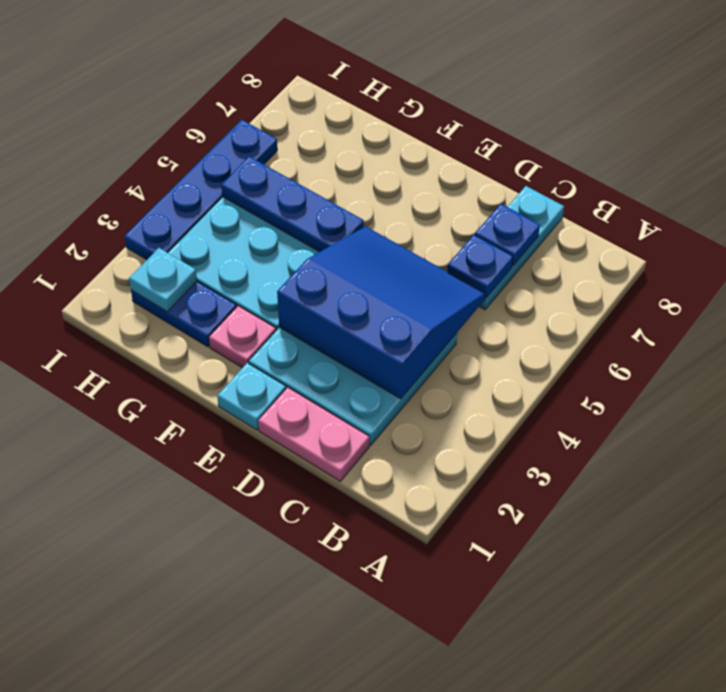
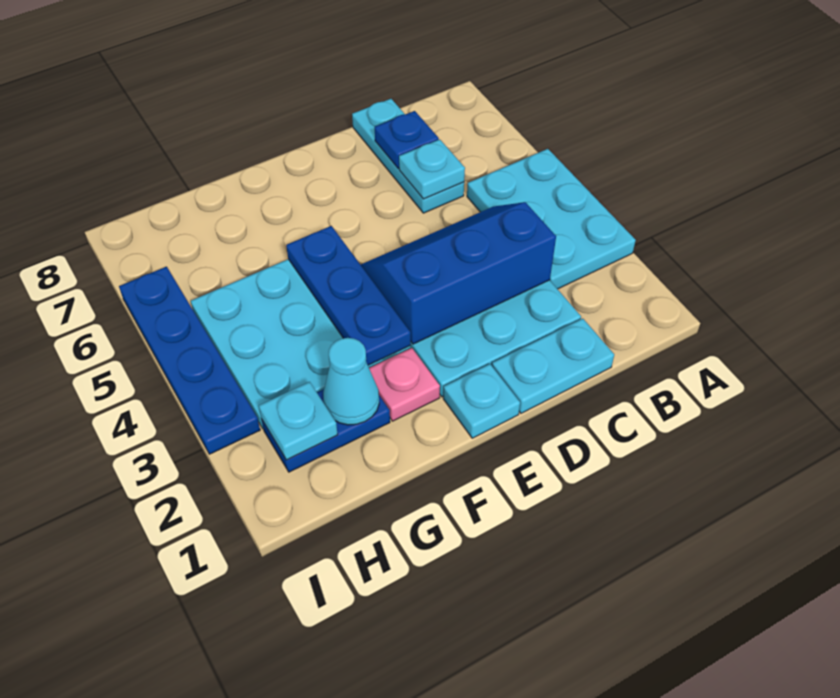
none -> cyan 2x3 plate [467,149,636,289]
pink 1x2 plate [258,388,369,481] -> cyan 1x2 plate [492,318,614,413]
blue 3x3 slope [277,226,485,399] -> blue 2x3 slope [361,202,556,344]
blue 1x1 plate [447,235,513,298] -> cyan 1x1 plate [399,139,465,199]
blue 1x3 plate [221,156,364,252] -> blue 1x3 plate turned to [286,226,411,365]
none -> cyan 1x1 cone [323,338,379,425]

